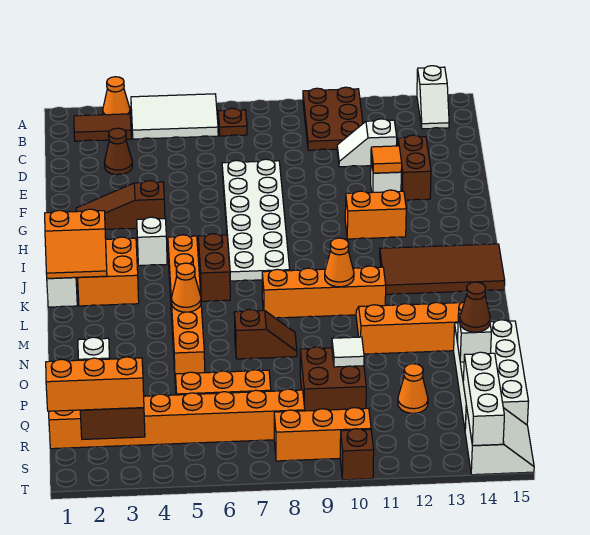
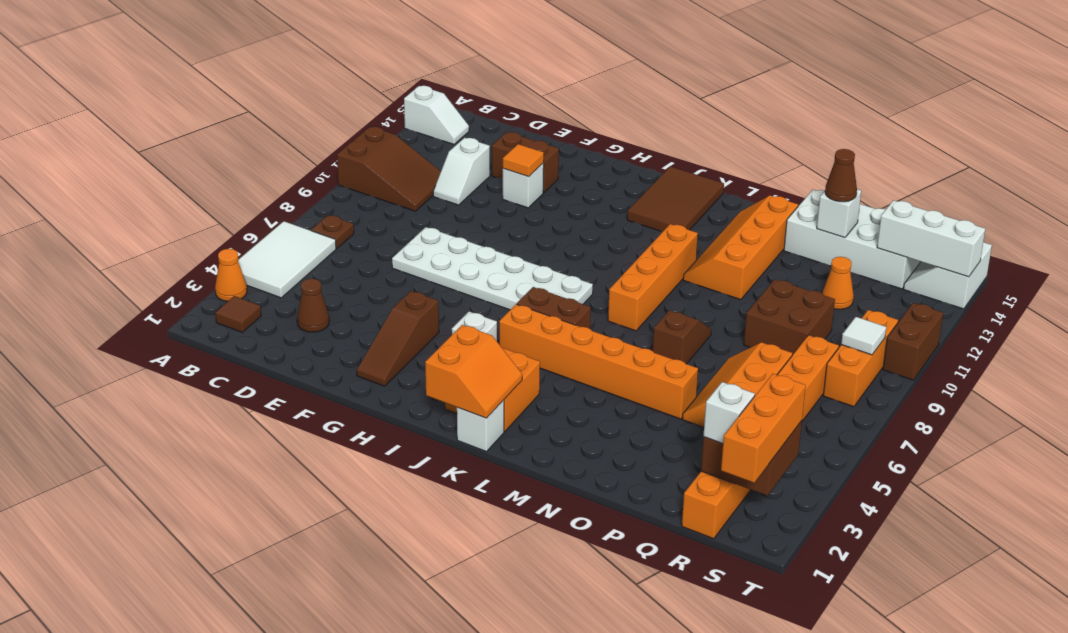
brown 2x3 plate [303,87,363,150] -> brown 2x3 slope [337,127,441,211]
brown 1x2 tile [74,114,131,141] -> brown 1x1 tile [215,296,261,332]
orange 1x2 brick [345,190,406,239] -> none
brown 2x4 tile [380,244,505,294] -> brown 2x3 tile [627,166,724,232]
orange 1x1 cone [325,238,354,287] -> none
orange 1x1 cone [171,263,201,312] -> none
white 1x1 tile [332,337,364,367] -> white 1x1 tile moved to [841,317,886,355]
white 2x2 slope [465,406,534,475] -> white 2x2 slope turned to [904,242,992,309]
brown 1x1 brick [340,429,374,480] -> brown 1x2 brick [883,303,943,380]

